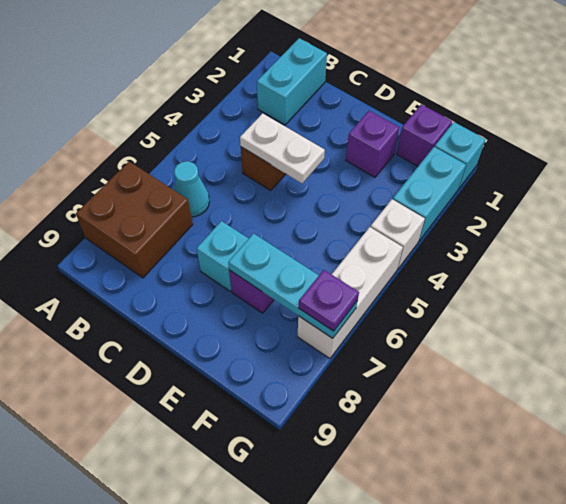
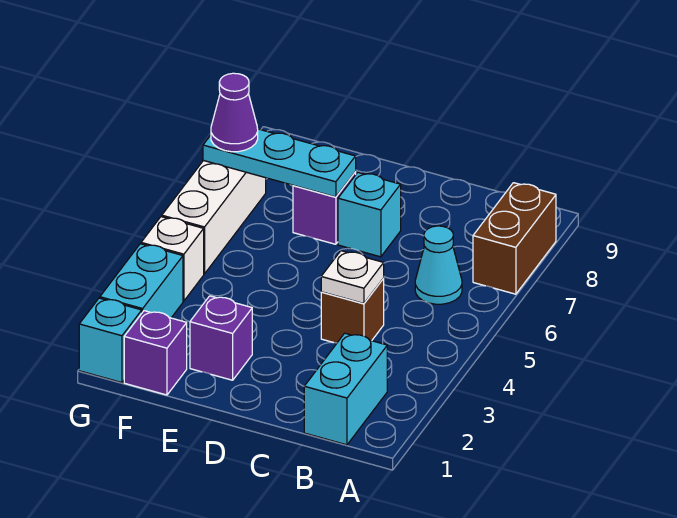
brown 2x2 brick [76,162,193,278] -> brown 1x2 brick [473,183,556,294]
white 1x2 plate [240,113,325,183] -> white 1x1 plate [321,251,384,303]
purple 1x1 plate [299,270,359,331] -> purple 1x1 cone [211,73,258,152]

